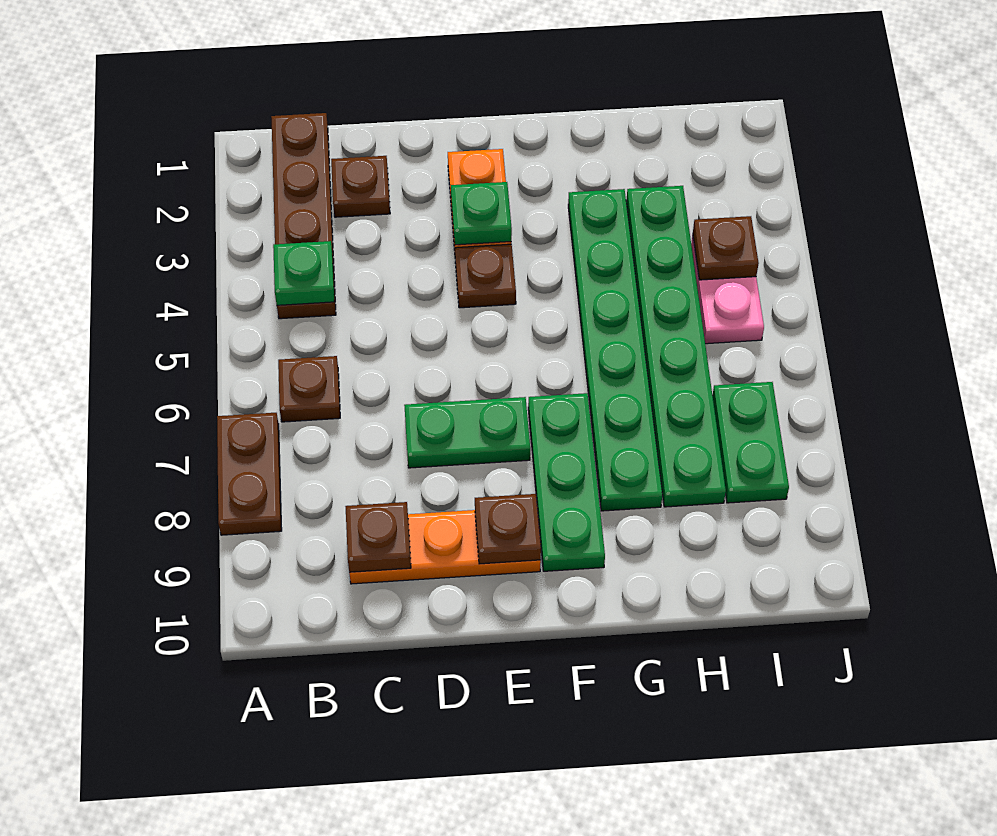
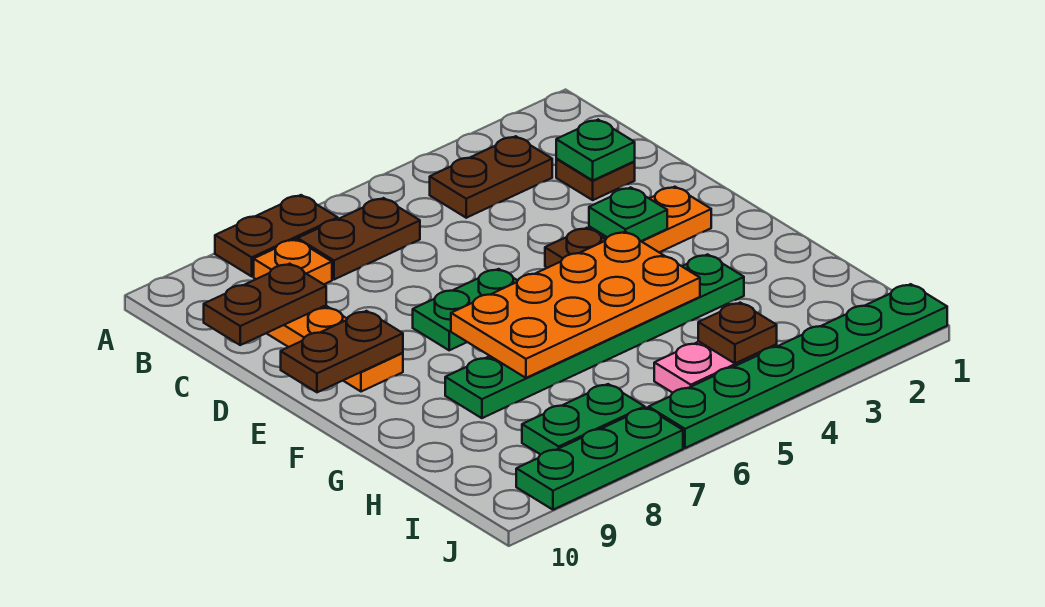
brown 1x4 plate [271,113,336,319] -> brown 1x2 plate [430,136,552,218]
green 1x1 plate [273,241,334,305] -> green 1x1 plate moved to [556,120,635,180]
brown 1x1 plate [278,356,340,422] -> brown 1x2 plate [298,198,420,280]
none -> orange 1x1 plate [254,239,332,284]
brown 1x1 plate [345,502,411,572] -> brown 1x2 plate [204,264,326,345]
green 1x2 plate [404,397,530,468] -> green 1x2 plate turned to [413,269,518,350]
brown 1x1 plate [475,494,541,564] -> brown 1x2 plate [281,311,403,392]
none -> orange 2x4 plate [451,232,700,378]
green 1x3 plate [528,393,605,571] -> green 1x3 plate moved to [516,408,683,510]
green 1x6 plate [626,186,726,507] -> green 1x6 plate moved to [649,284,947,448]

